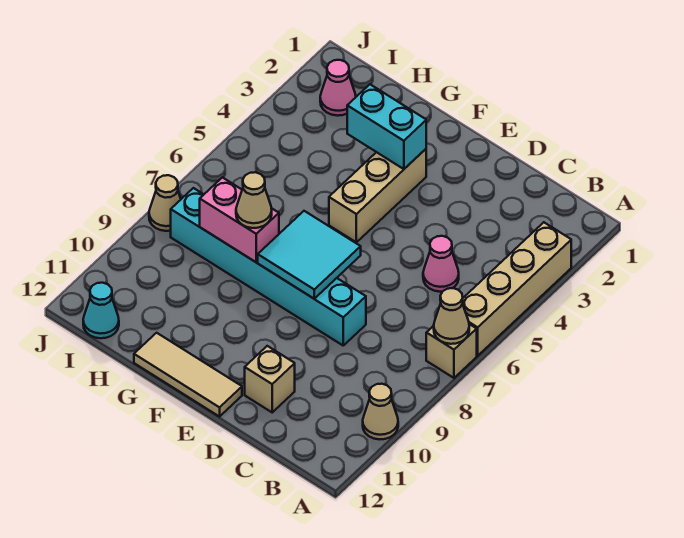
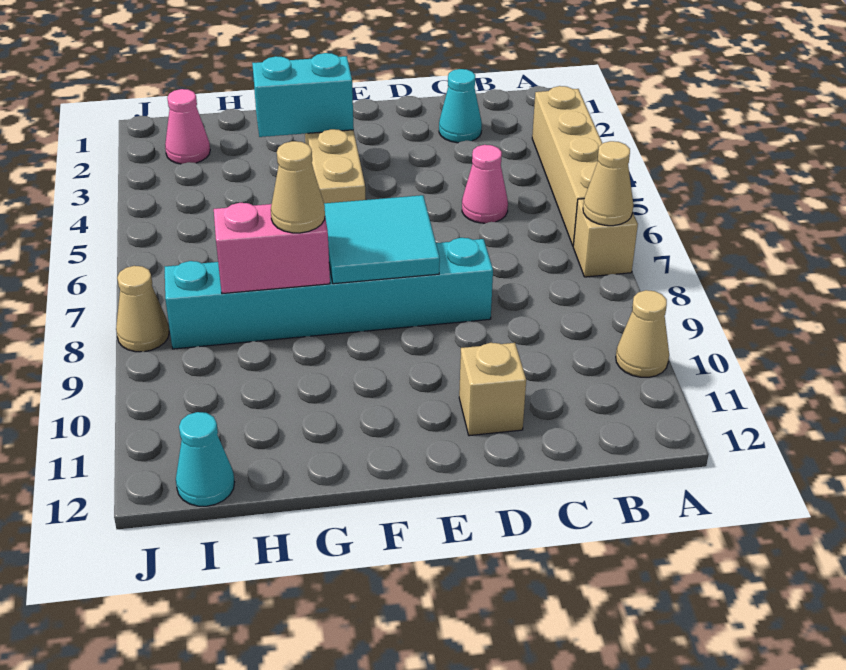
none -> cyan 1x1 cone [439,69,482,143]
tan 1x3 tile [134,333,242,417] -> none

